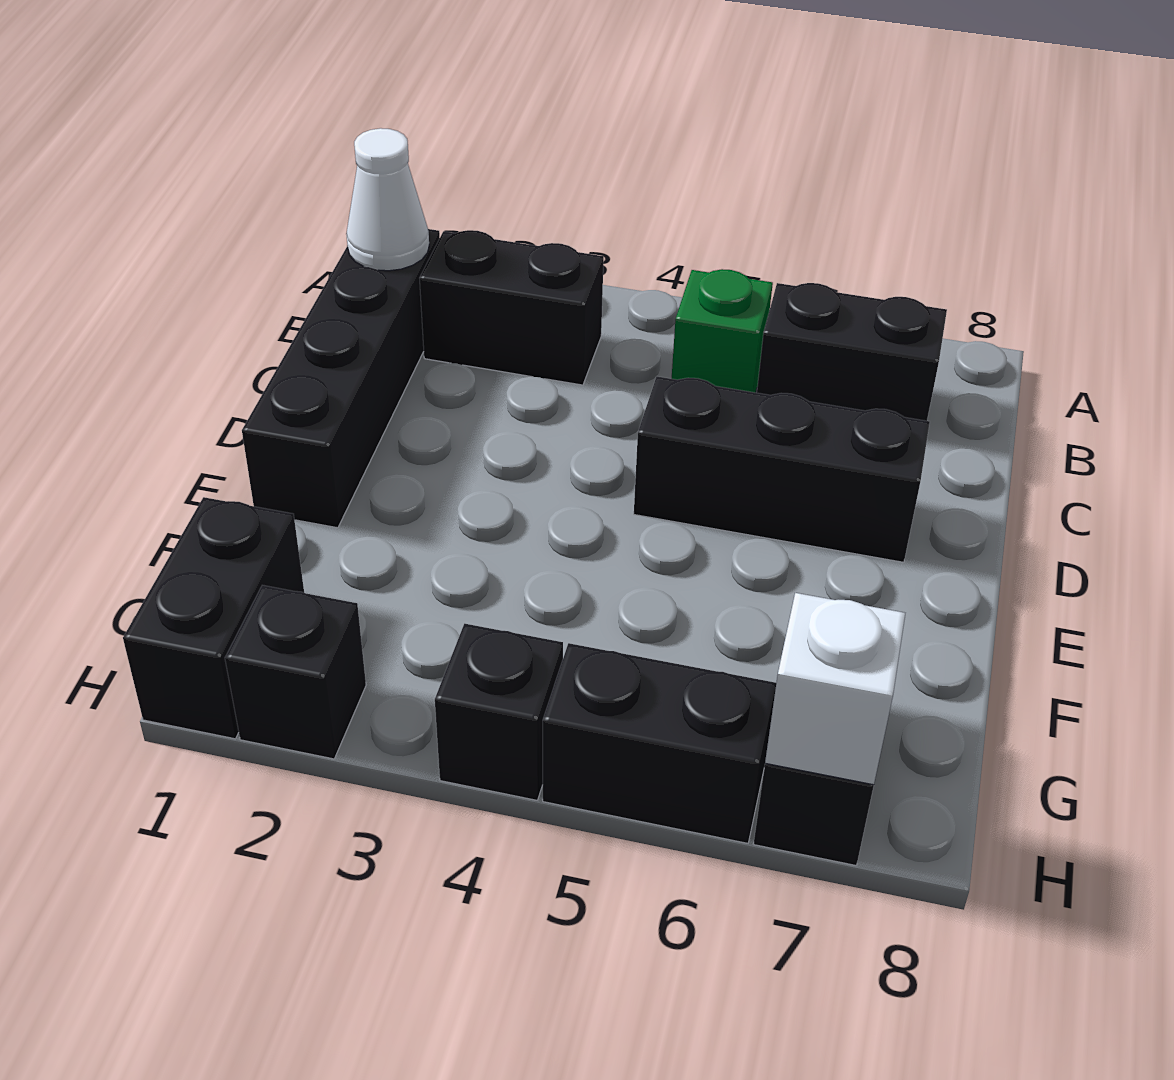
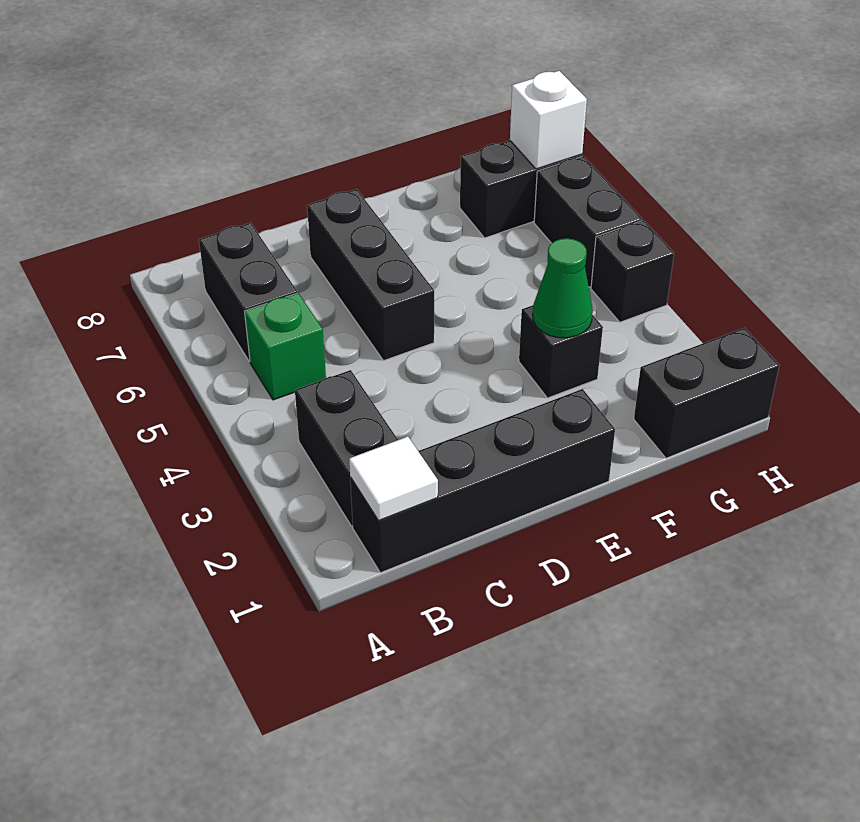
white 1x1 cone [346,128,429,271] -> white 1x1 tile [349,437,438,521]
none -> green 1x1 cone [533,238,593,338]
black 1x1 brick [225,585,366,759] -> black 1x1 brick moved to [519,305,603,398]

